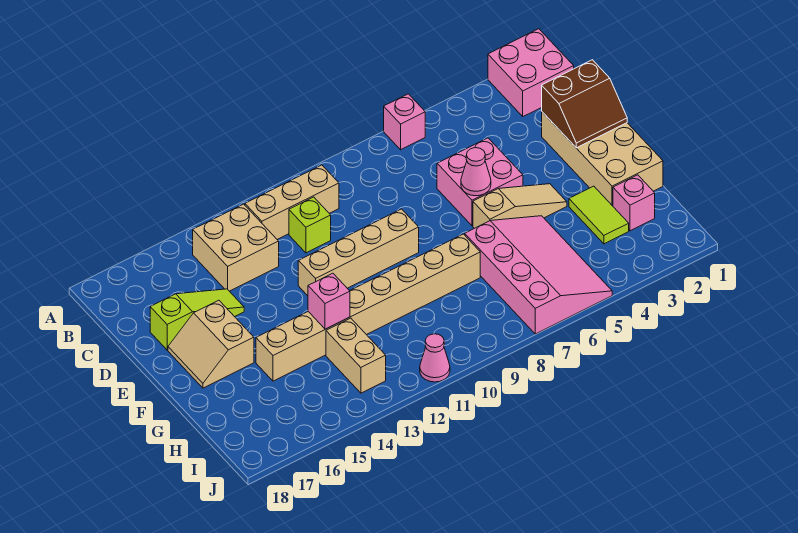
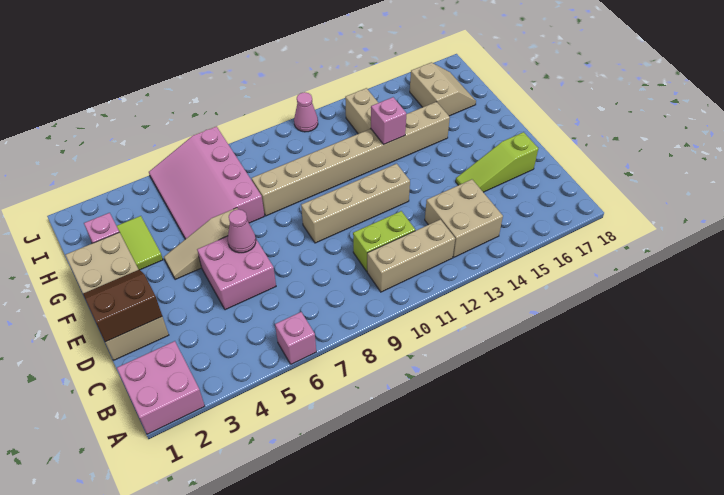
lime 1x1 brick [289,197,331,253] -> lime 1x2 brick [353,211,415,271]
tan 2x2 slope [168,300,254,388] -> tan 2x2 slope moved to [410,62,476,116]

